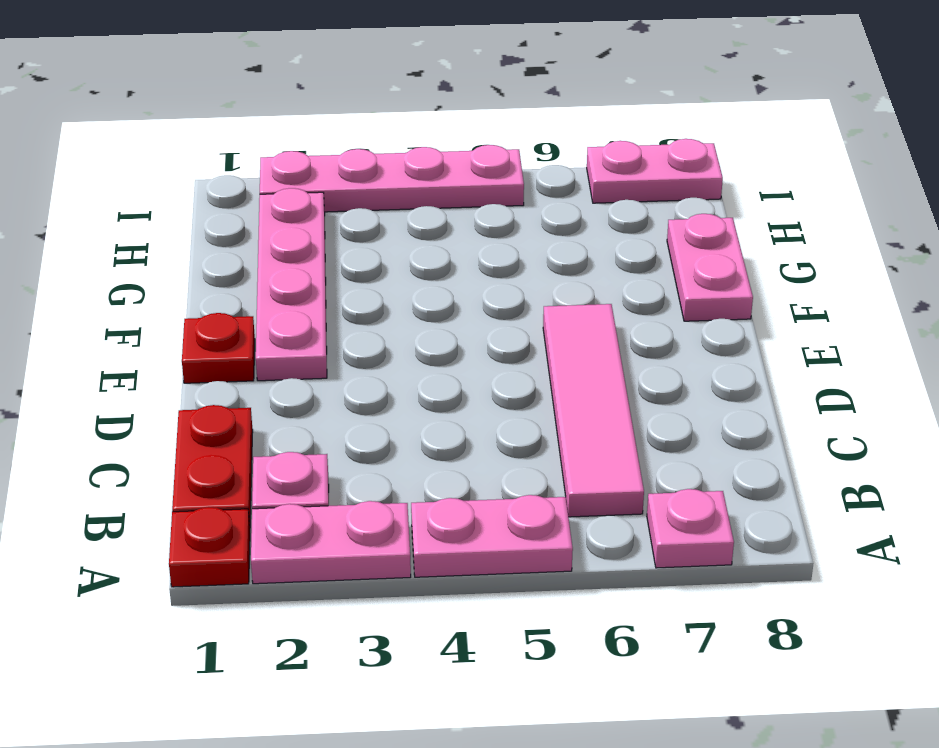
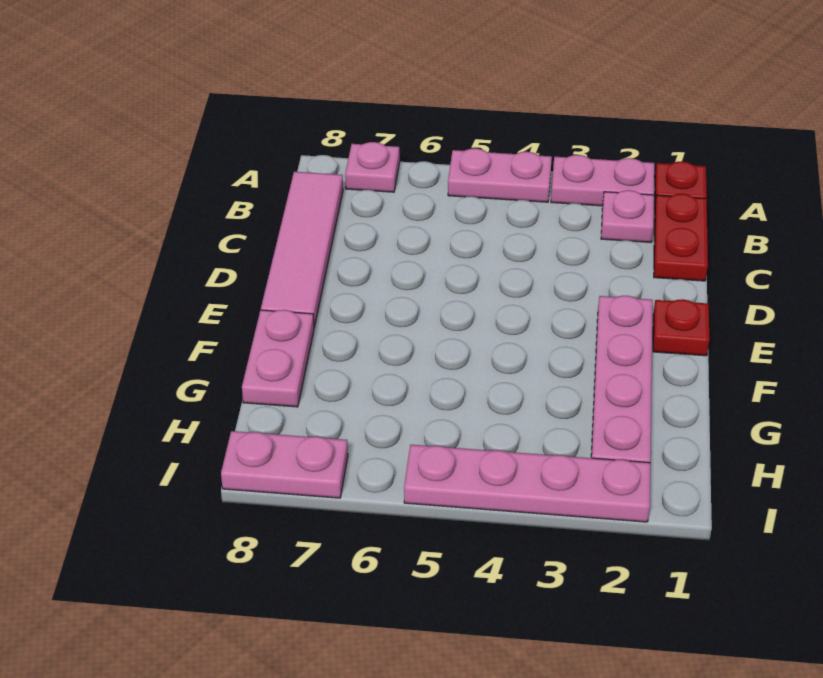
pink 1x4 tile [543,304,644,517] -> pink 1x4 tile moved to [261,172,343,327]

